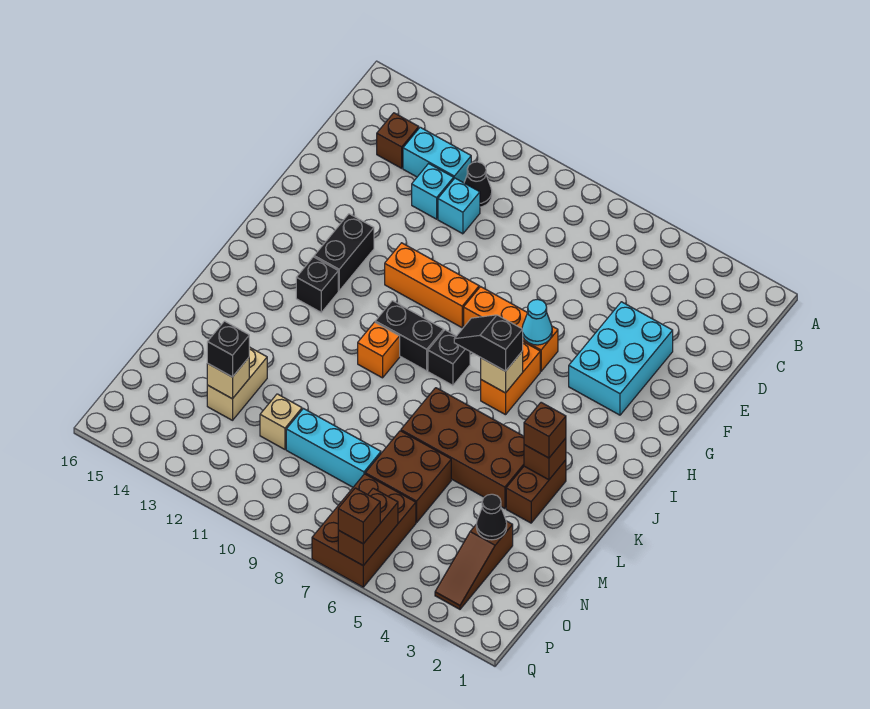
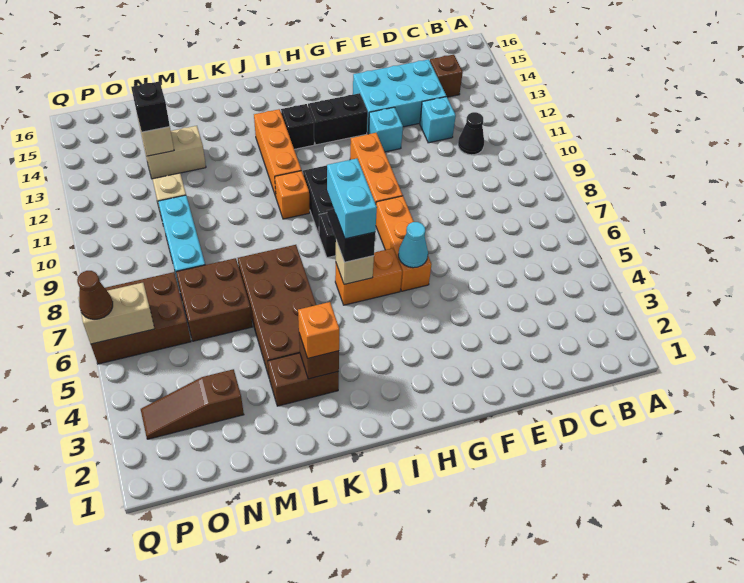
cyan 1x2 brick [403,127,471,183] -> cyan 1x2 brick moved to [327,159,377,239]
cyan 1x1 brick [438,178,480,234] -> cyan 1x1 brick moved to [368,107,403,152]
cyan 2x3 brick [569,302,673,415] -> cyan 2x3 brick moved to [353,59,446,133]
none -> orange 1x3 brick [254,109,301,196]
brown 1x1 brick [524,402,566,458] -> orange 1x1 brick [298,302,339,358]
black 1x1 cone [476,494,507,540] -> none
brown 1x2 brick [338,488,398,565] -> tan 1x2 brick [78,283,155,344]
brown 1x1 brick [338,488,380,544] -> brown 1x1 cone [77,271,113,319]

